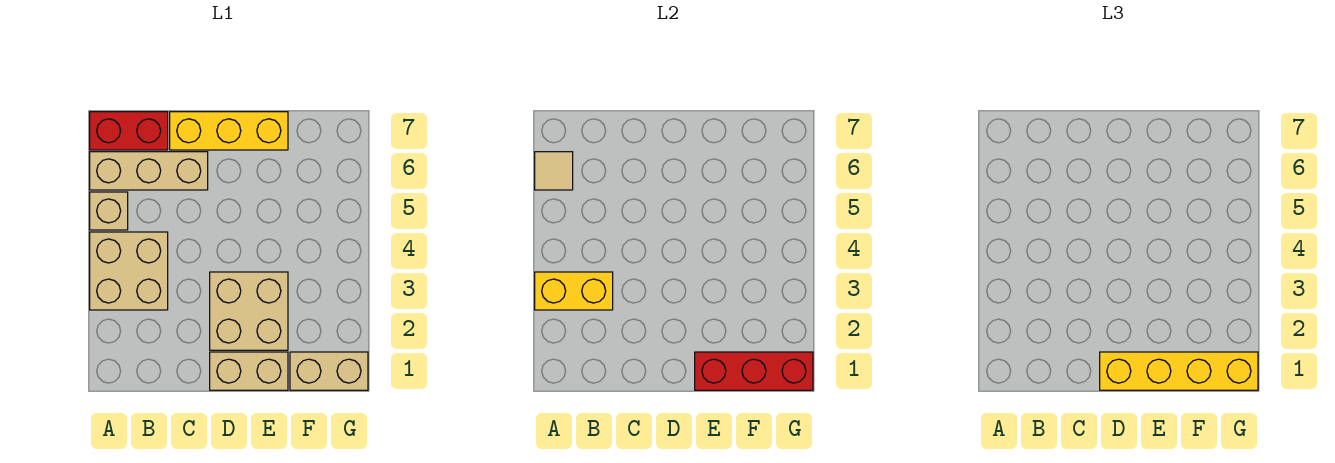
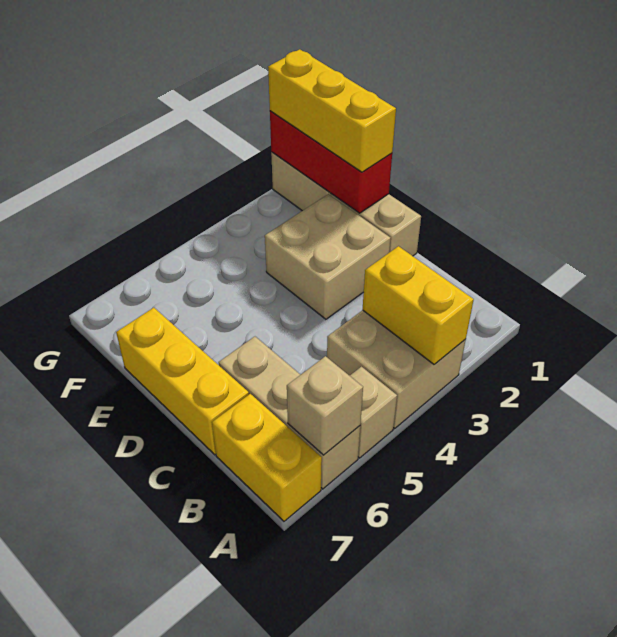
tan 1x1 tile [535,152,573,190] -> tan 1x1 brick [287,356,363,455]
red 1x2 brick [90,112,168,150] -> yellow 1x2 brick [212,394,322,521]
yellow 1x4 brick [1100,352,1258,390] -> yellow 1x3 brick [268,49,396,172]

